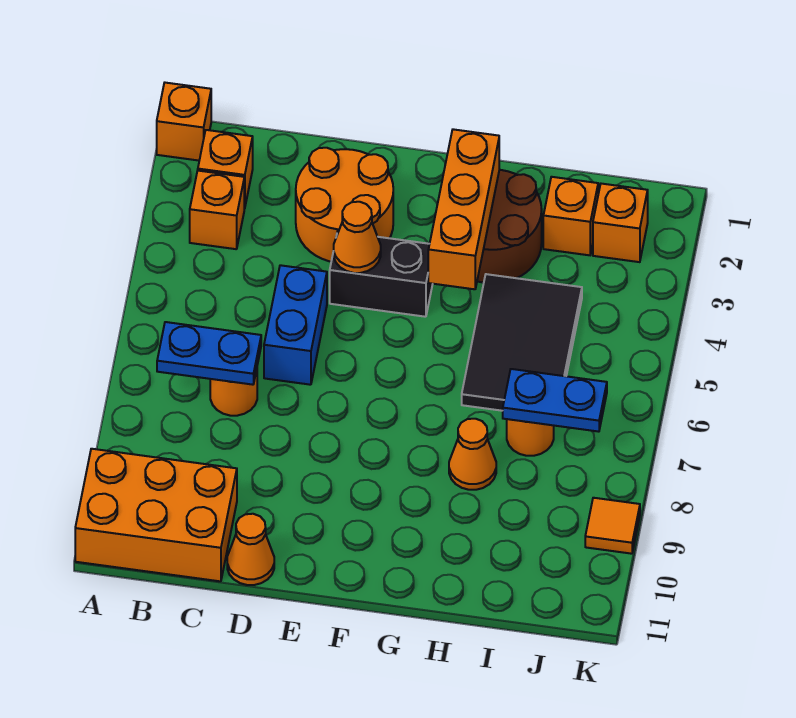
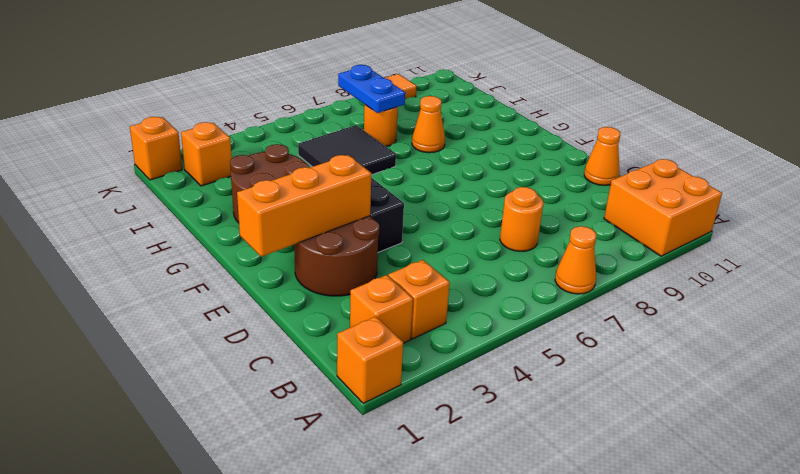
orange 2x3 brick [75,449,237,581] -> orange 2x2 brick [604,159,722,256]
blue 1x2 plate [157,322,261,385] -> none
orange 2x2 round brick [296,148,393,262] -> brown 2x2 round brick [294,216,380,296]
blue 1x2 brick [264,265,327,385] -> none
orange 1x1 cone [334,202,381,273] -> orange 1x1 cone moved to [555,226,596,294]
orange 1x3 brick [428,129,499,289] -> orange 1x3 brick moved to [237,155,371,257]
black 2x3 tile [462,274,582,411] -> black 2x2 tile [298,125,396,175]
orange 1x1 brick [543,177,598,255] -> orange 1x1 brick moved to [130,117,182,180]

